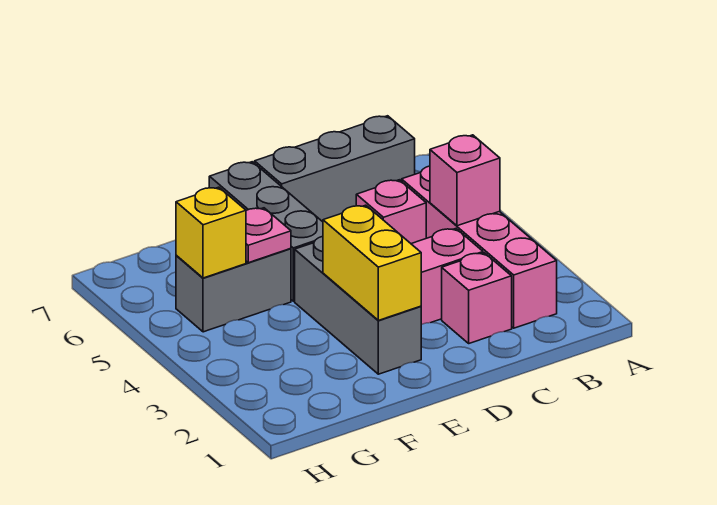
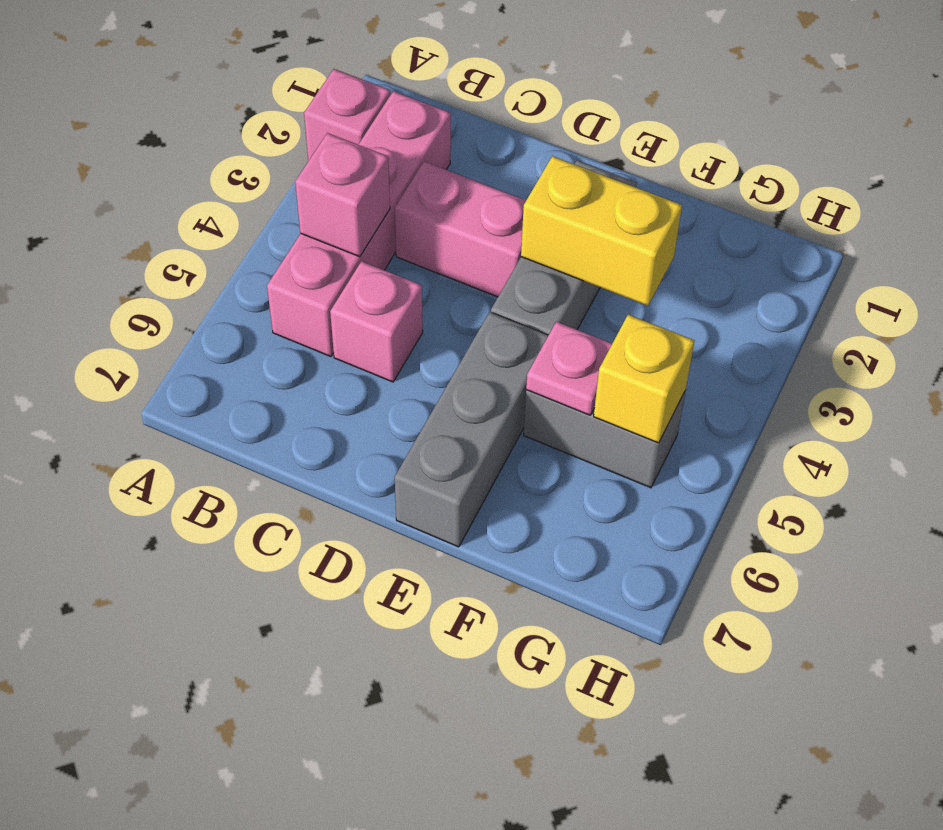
grey 1x3 brick [255,116,415,222] -> none
pink 1x1 brick [442,253,512,343] -> pink 1x1 brick moved to [304,69,390,161]
yellow 1x2 brick [323,205,421,320] -> yellow 1x2 brick turned to [521,156,682,306]

